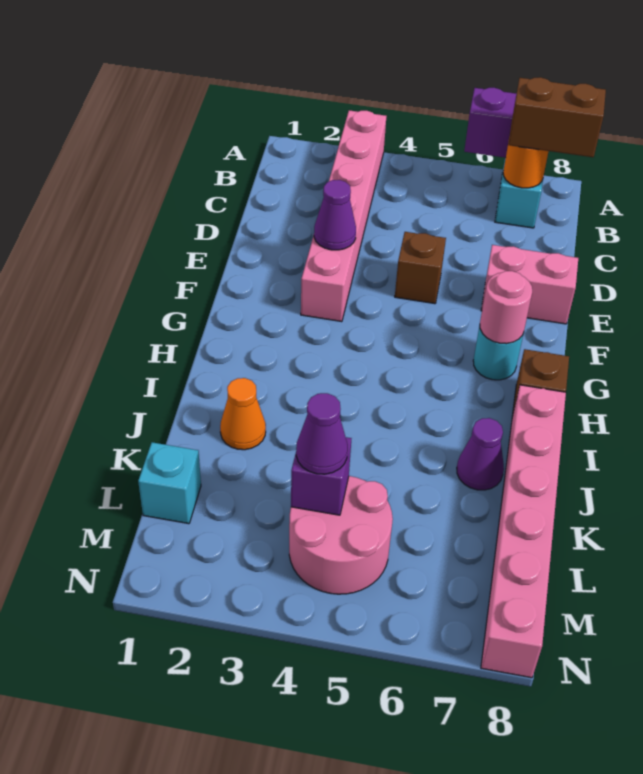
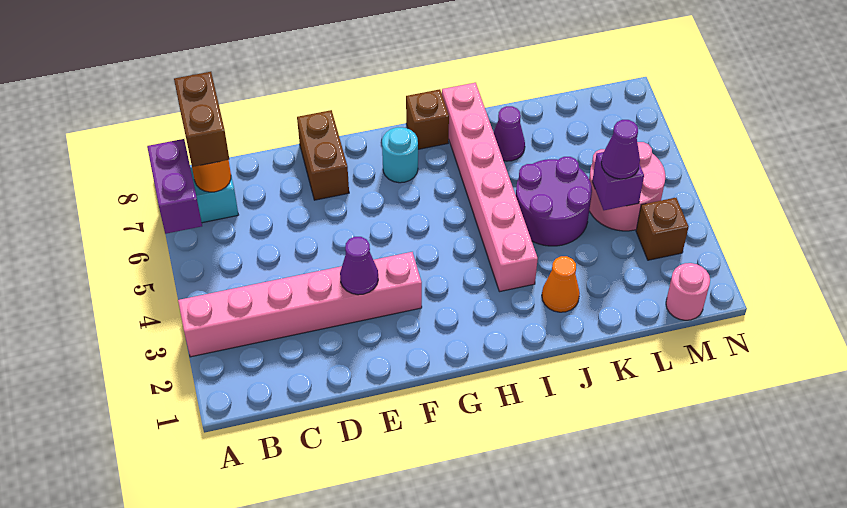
brown 1x1 brick [395,232,446,304] -> brown 1x1 brick moved to [636,198,689,260]
pink 1x2 brick [481,245,578,324] -> brown 1x2 brick [297,110,349,200]
pink 1x1 round brick [480,271,532,344] -> pink 1x1 round brick moved to [666,263,710,320]
pink 1x6 brick [481,385,566,678] -> pink 1x6 brick turned to [442,83,538,292]
none -> purple 2x2 round brick [516,157,592,246]
cyan 1x1 brick [138,442,201,524] -> none

